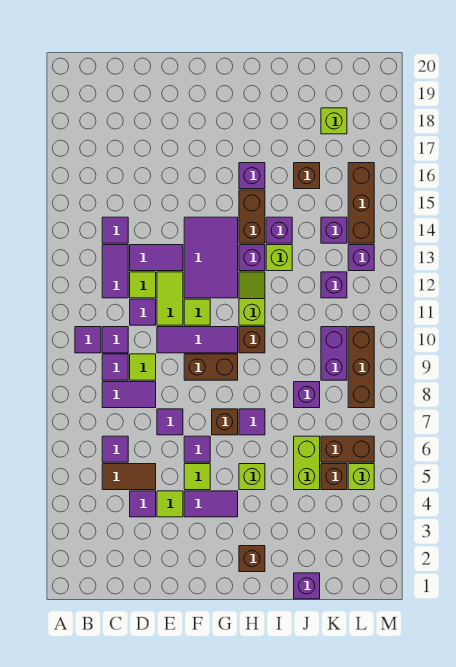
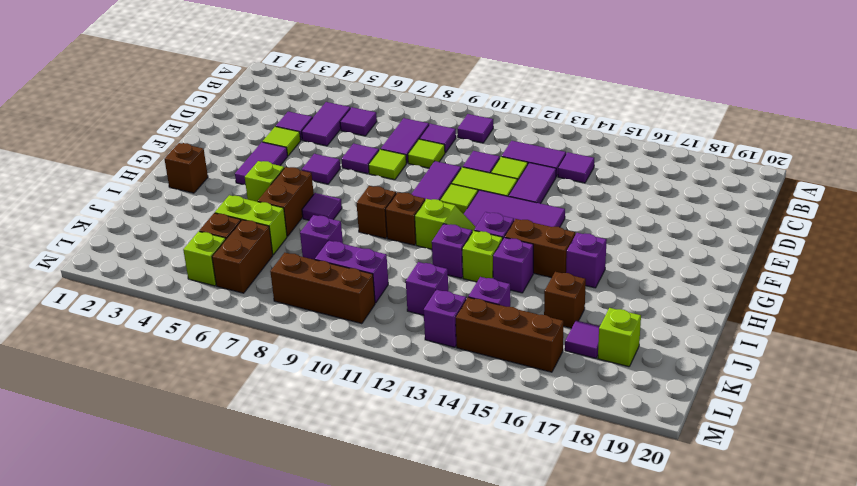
brown 1x2 tile [102,464,156,490] -> purple 1x2 tile [302,102,350,146]
purple 1x1 tile [102,327,128,353] -> purple 1x1 tile moved to [565,321,600,358]
lime 1x1 tile [184,464,210,490] -> lime 1x1 tile moved to [369,149,406,180]
brown 1x2 brick [184,354,238,380] -> brown 1x2 brick moved to [258,167,314,236]
brown 1x1 brick [212,409,238,435] -> brown 1x1 brick moved to [357,186,396,238]
purple 1x1 brick [294,573,320,599] -> purple 1x1 brick moved to [432,224,472,278]

